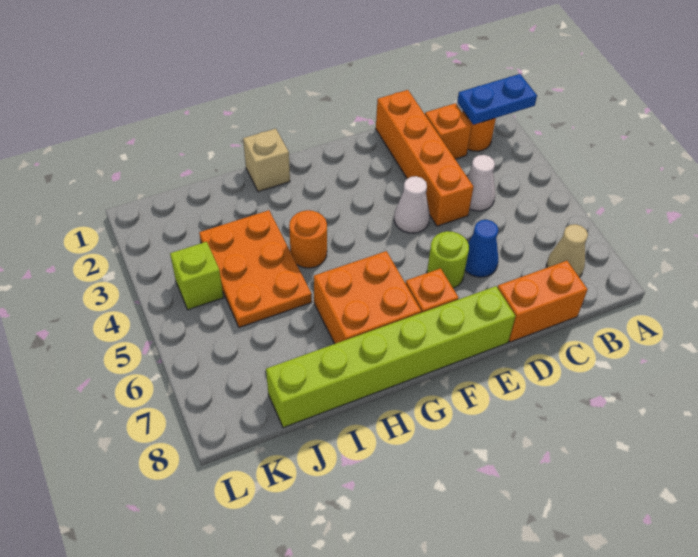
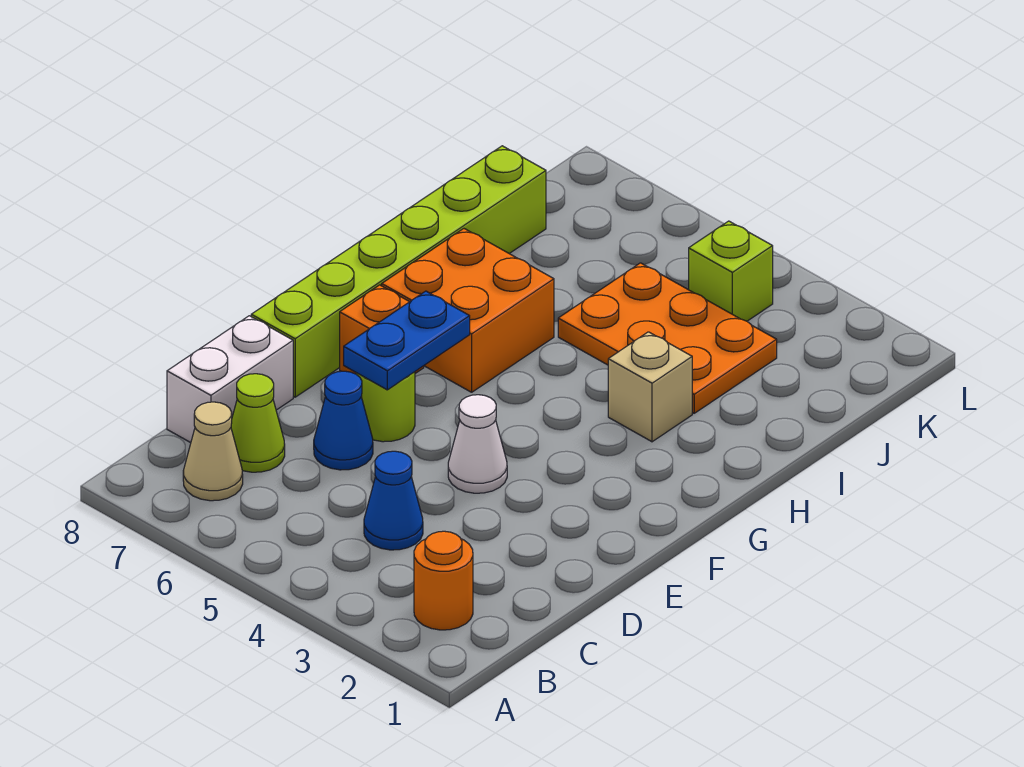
blue 1x2 plate [457,74,537,125] -> blue 1x2 plate moved to [344,291,470,390]
orange 1x1 brick [425,103,471,159] -> none
white 1x1 cone [467,155,495,211] -> blue 1x1 cone [364,451,423,550]
none -> lime 1x1 cone [231,374,285,472]
orange 1x2 brick [497,261,588,342] -> white 1x2 brick [167,316,293,443]
orange 1x4 brick [376,90,473,226] -> none
tan 1x1 brick [243,129,290,192] -> tan 1x1 brick moved to [608,332,692,442]
orange 1x1 round brick [289,210,327,268] -> none

